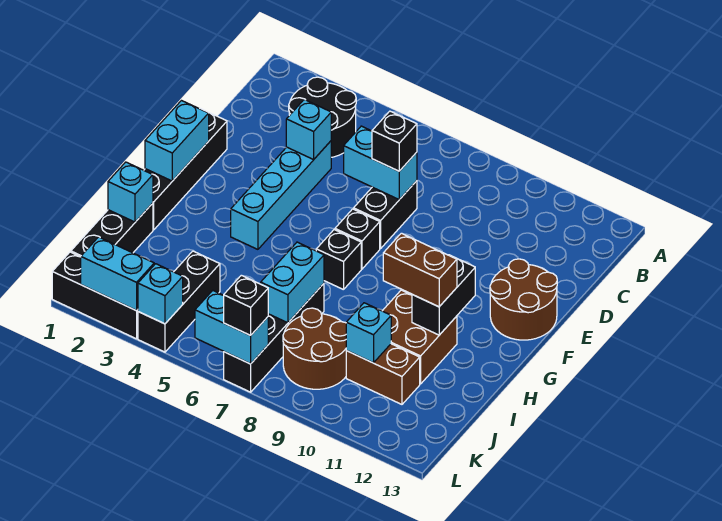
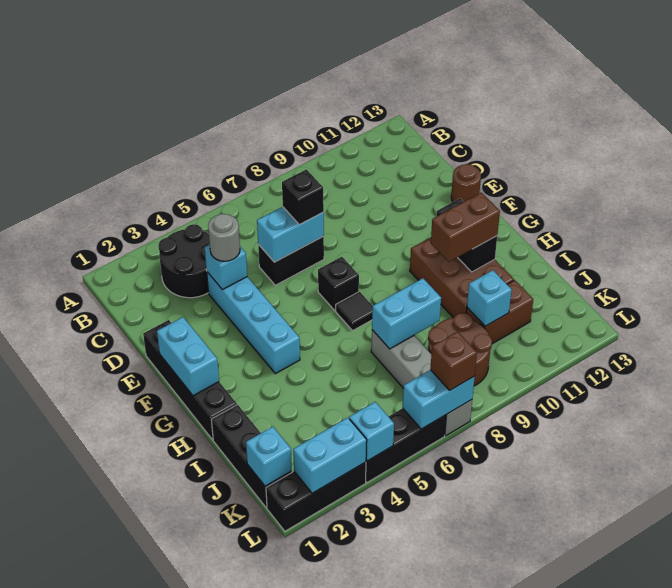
none -> grey 1x1 round brick [208,214,240,261]
black 1x2 brick [354,181,417,248] -> black 1x2 brick turned to [258,236,324,285]
brown 2x2 round brick [490,259,557,340] -> brown 1x1 round brick [451,164,481,202]
black 1x1 brick [316,230,361,290] -> black 1x1 tile [336,292,373,331]
brown 2x2 brick [383,290,457,384] -> brown 2x3 brick [410,237,514,318]
cyan 1x1 brick [108,162,153,222] -> cyan 1x1 brick moved to [246,427,292,486]
black 1x4 brick [224,284,324,392] -> grey 1x4 brick [371,330,472,436]
cyan 1x2 brick [261,242,324,323] -> cyan 1x2 brick turned to [372,278,441,349]
black 1x3 brick [138,251,220,352] -> black 1x3 brick turned to [366,408,446,482]
black 1x1 brick [223,275,268,335] -> brown 1x1 brick [430,332,477,390]

